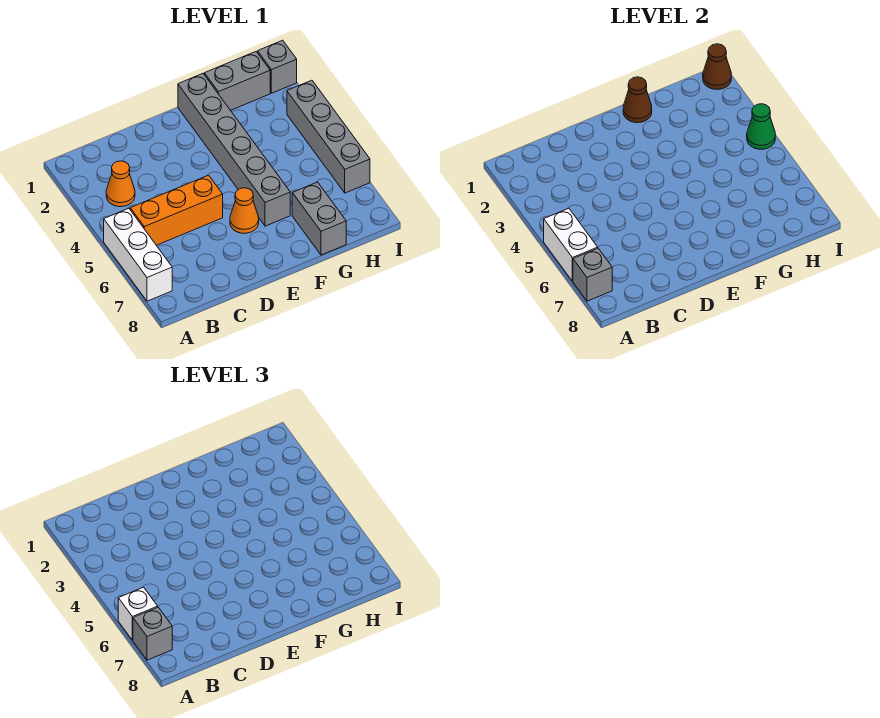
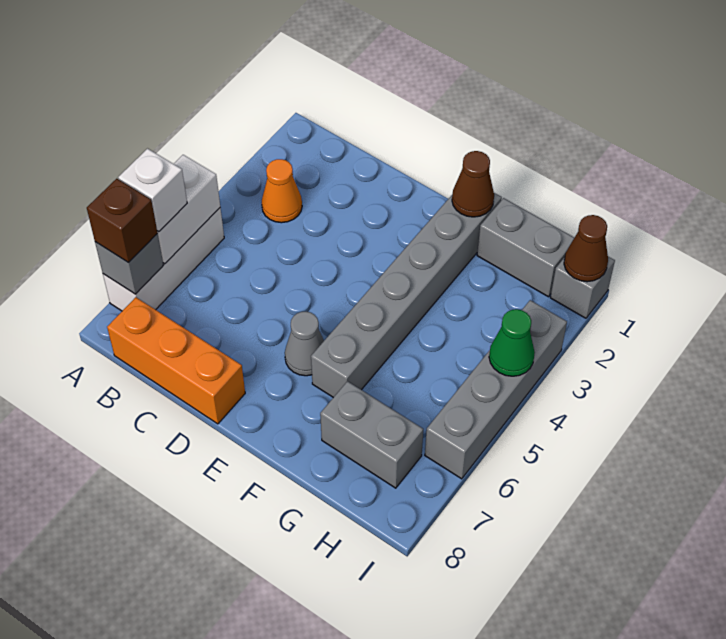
grey 1x1 brick [133,607,172,660] -> brown 1x1 brick [87,179,157,262]
orange 1x3 brick [130,175,223,245] -> orange 1x3 brick moved to [107,297,245,424]
orange 1x1 cone [230,188,259,233] -> grey 1x1 cone [285,312,324,376]
grey 1x2 brick [292,182,346,255] -> grey 1x2 brick turned to [320,381,423,488]

